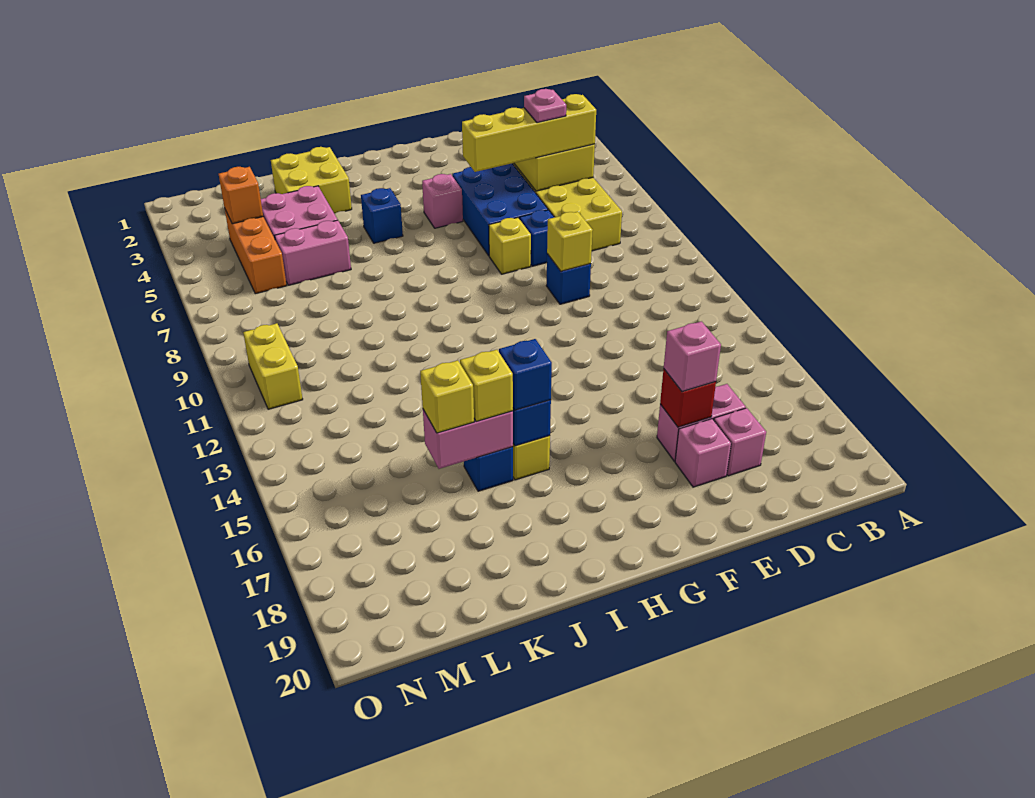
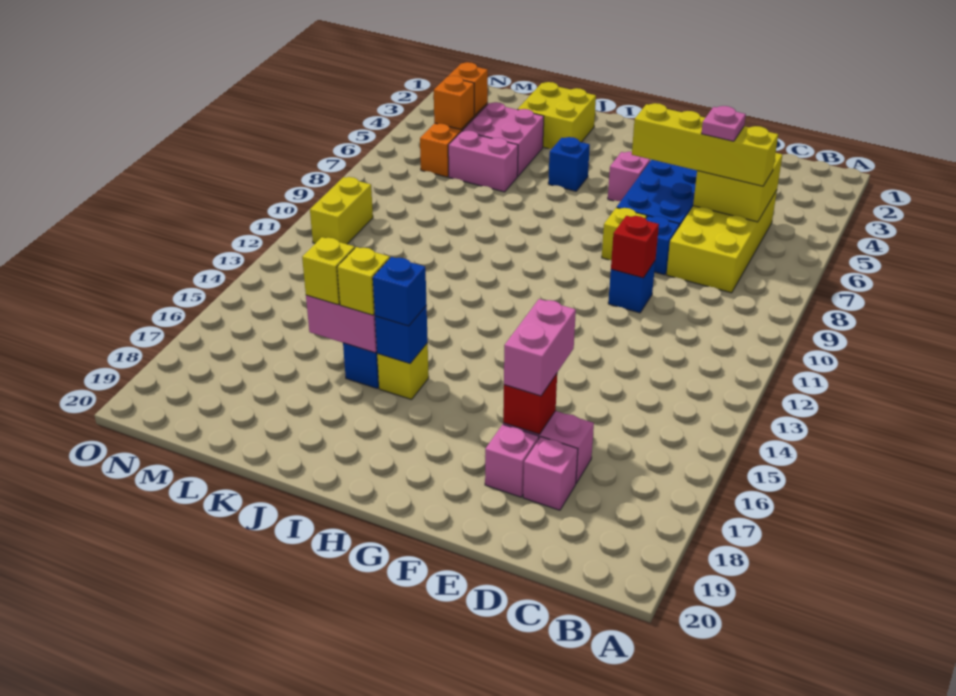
yellow 1x1 brick [547,212,593,271] -> red 1x1 brick [611,216,659,278]
pink 1x1 brick [664,321,721,392] -> pink 1x2 brick [504,299,576,396]
none -> orange 1x1 brick [434,76,474,129]

